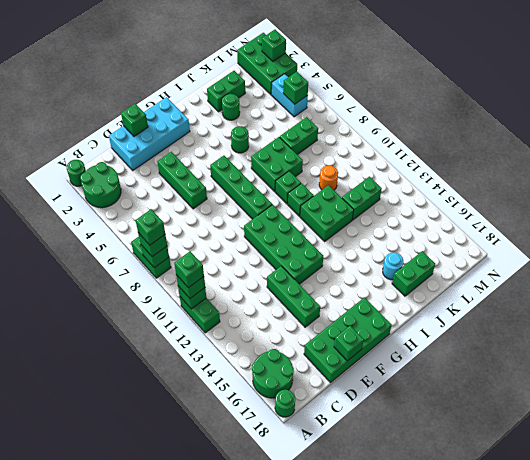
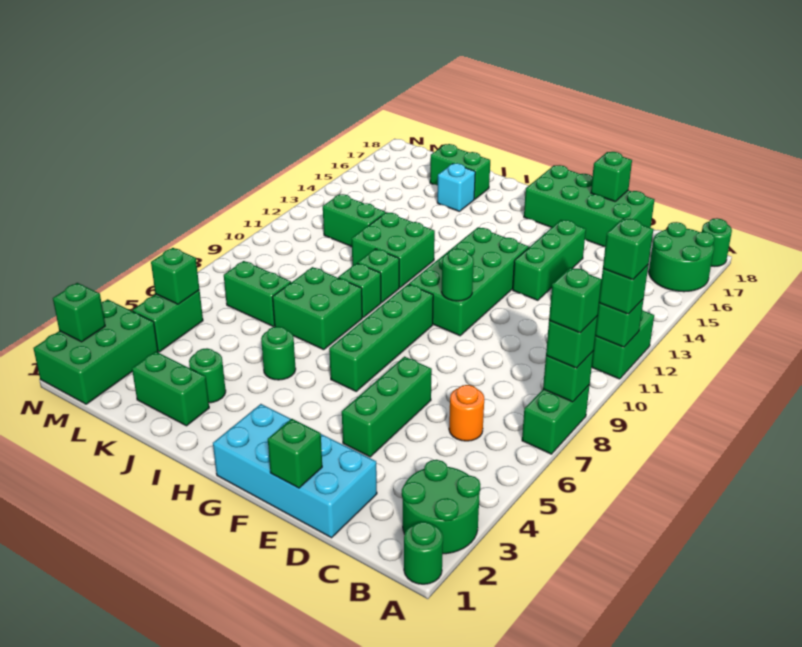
none -> green 1x1 round brick [442,249,474,301]
cyan 1x1 round brick [383,252,403,280] -> cyan 1x1 brick [437,163,475,211]
orange 1x1 round brick [319,166,338,190] -> orange 1x1 round brick moved to [449,385,484,441]
cyan 1x2 brick [271,74,308,117] -> green 1x2 brick [132,290,203,352]

